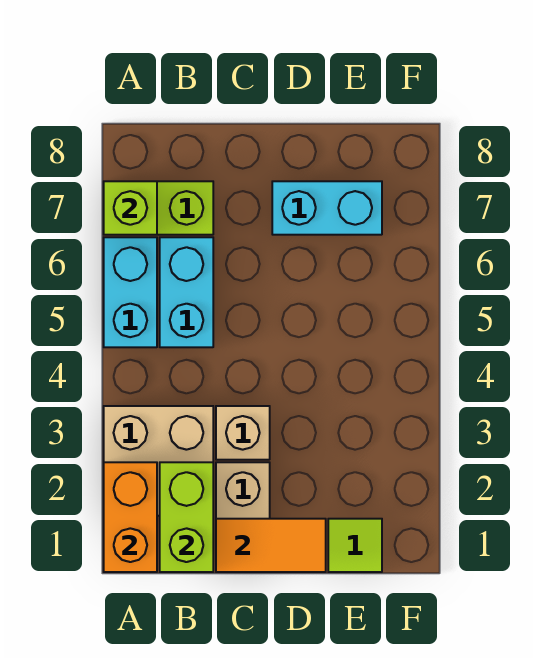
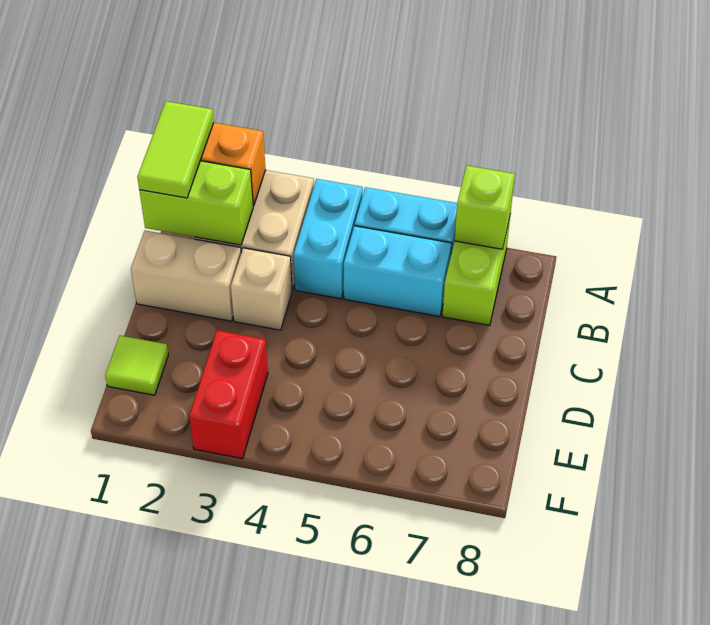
none -> lime 1x2 tile [137,101,214,198]
orange 1x2 tile [216,519,326,572] -> none
cyan 1x2 brick [272,181,382,235] -> cyan 1x2 brick moved to [293,179,363,299]
none -> red 1x2 brick [189,330,268,459]

